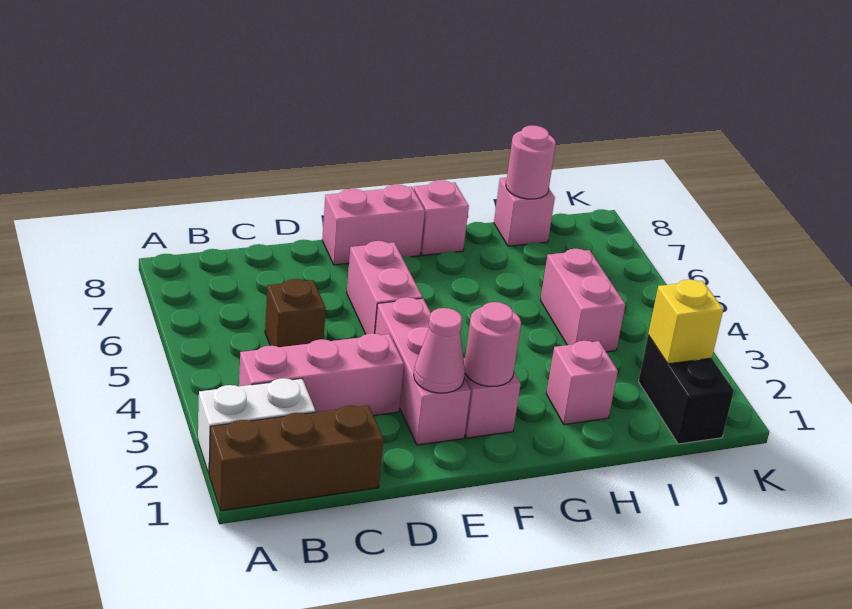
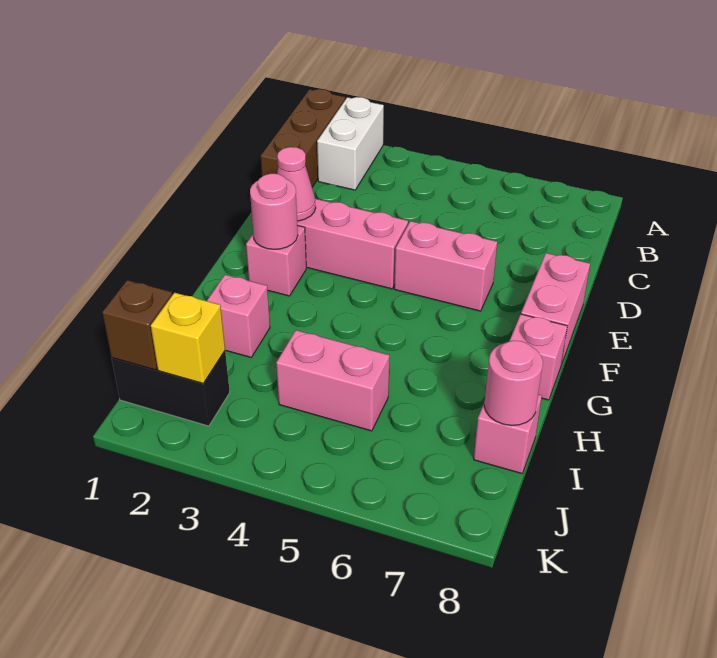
pink 1x3 brick [239,333,404,416] -> none
brown 1x1 brick [265,279,326,347] -> brown 1x1 brick moved to [102,280,172,370]

